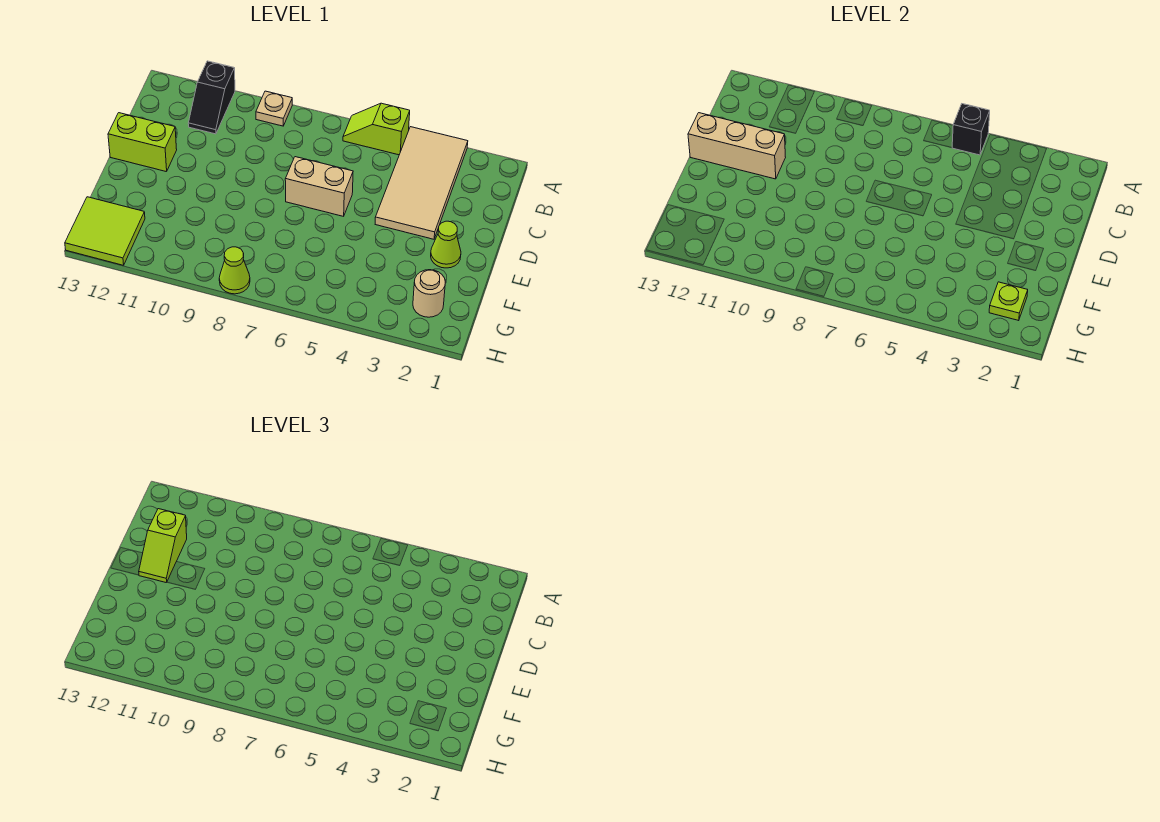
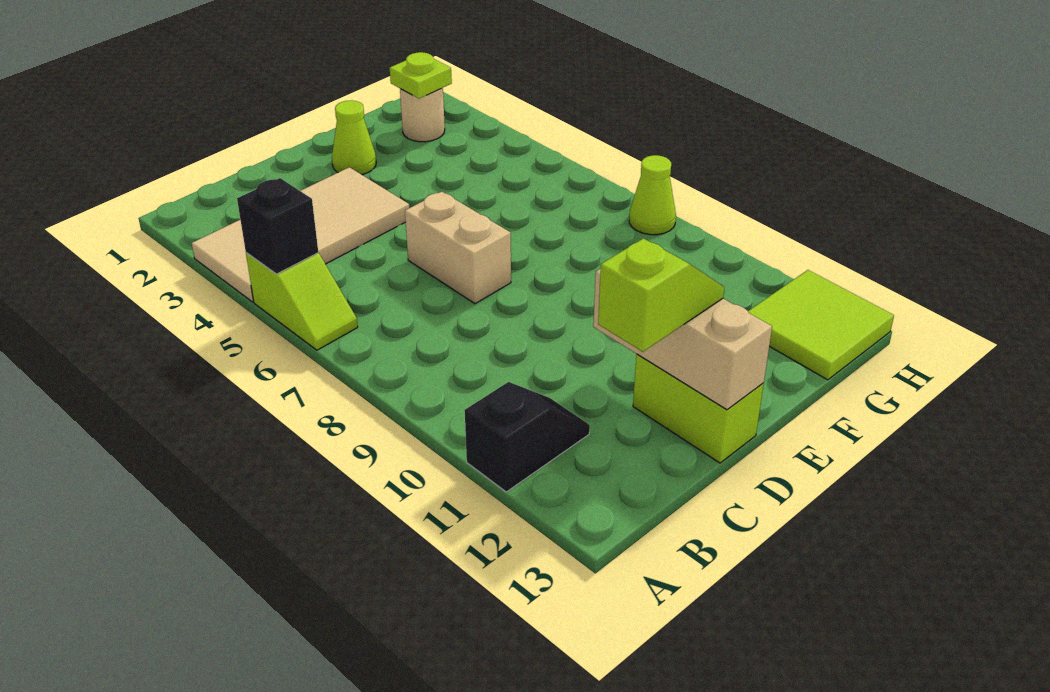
tan 1x1 plate [256,91,292,126] -> none

